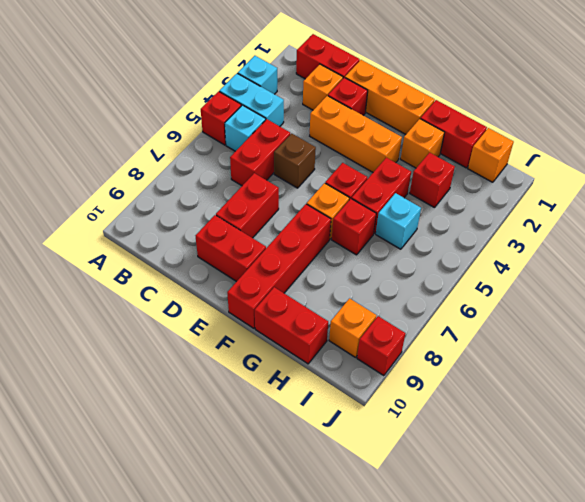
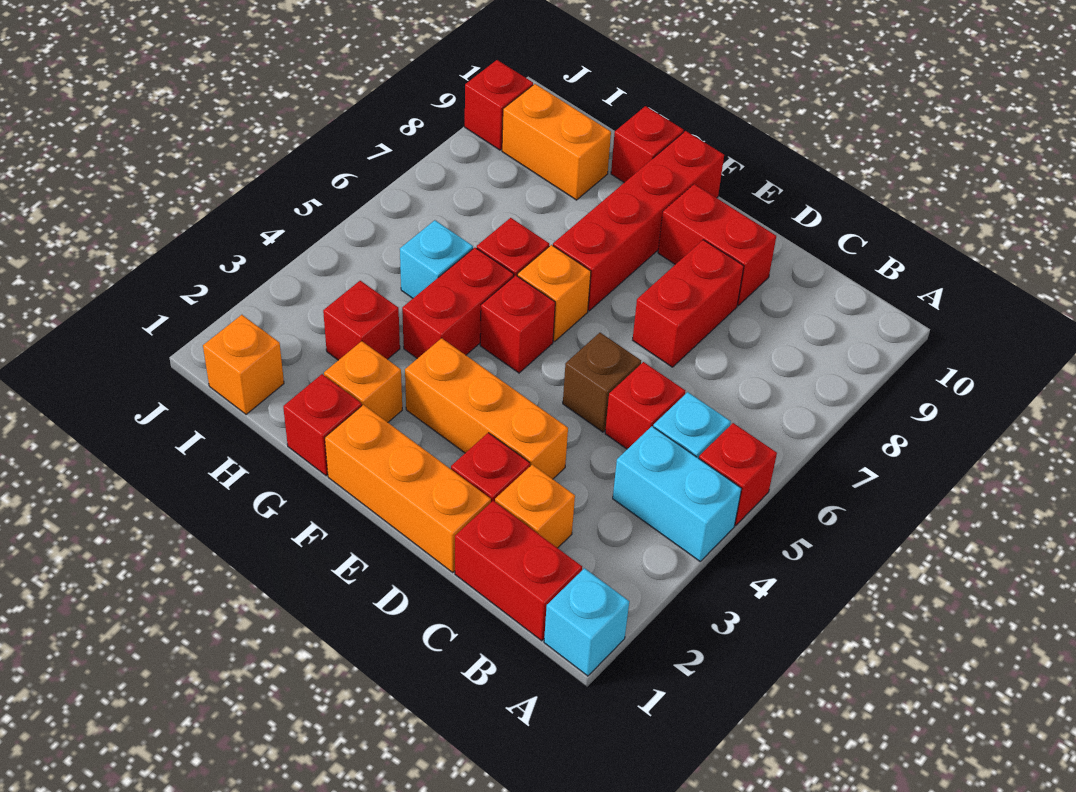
cyan 1x1 brick [238,56,277,94] -> cyan 1x1 brick moved to [544,568,629,676]
red 1x2 brick [230,119,290,186] -> red 1x1 brick [605,362,685,449]
red 1x2 brick [420,100,487,168] -> red 1x1 brick [283,374,362,476]
red 1x2 brick [255,287,328,364] -> red 1x1 brick [611,106,683,183]
orange 1x1 brick [329,299,376,357] -> orange 1x2 brick [502,84,611,200]

